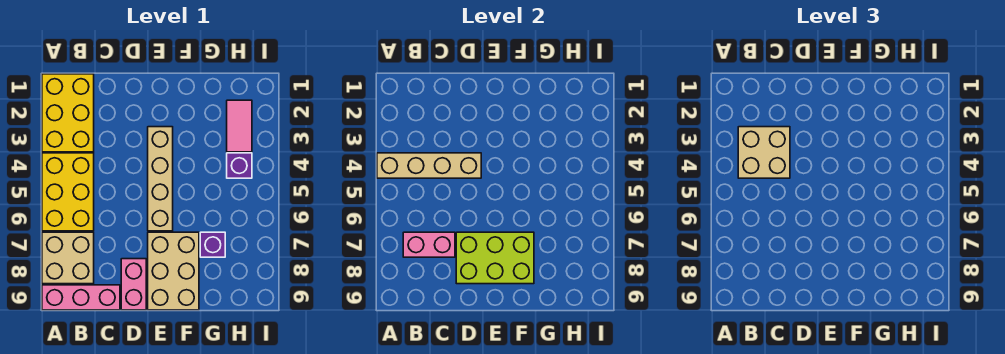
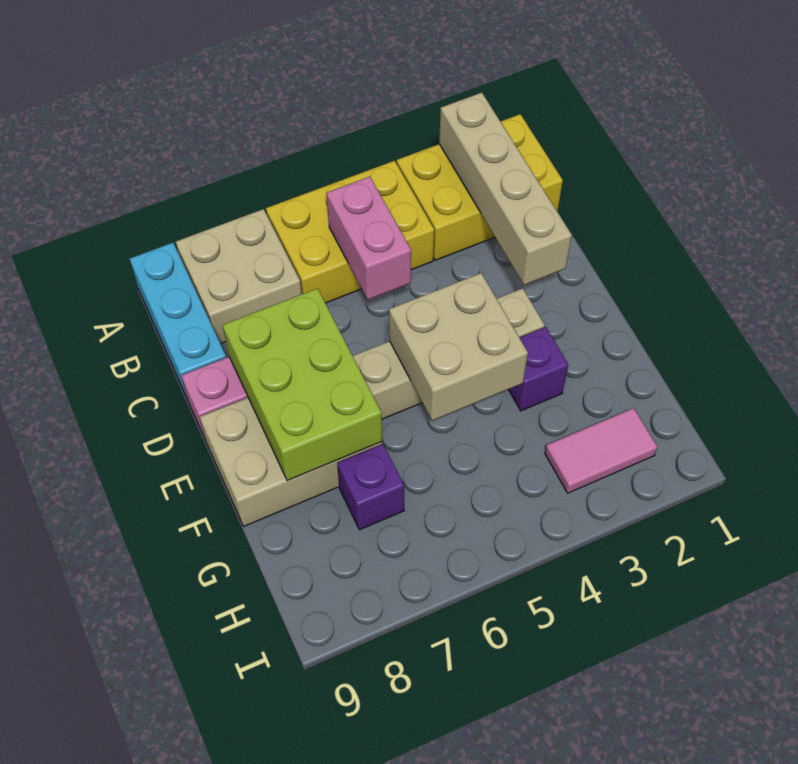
tan 1x4 brick [377,153,481,178] -> tan 1x4 brick moved to [439,93,572,285]
pink 1x3 brick [42,285,120,310] -> cyan 1x3 brick [130,243,226,400]
tan 2x2 brick [738,127,790,178] -> tan 2x2 brick moved to [389,273,528,421]
pink 1x2 brick [403,232,455,257] -> pink 1x2 brick moved to [326,176,411,300]
purple 1x1 brick [227,153,252,178] -> purple 1x1 brick moved to [508,327,568,411]

